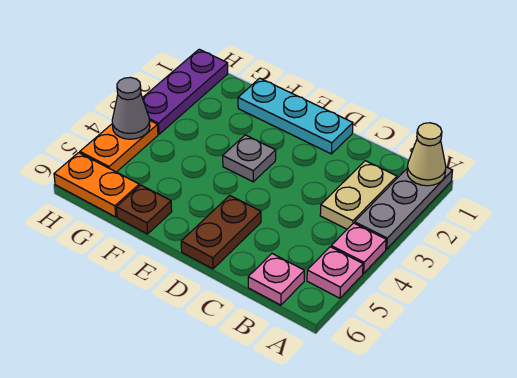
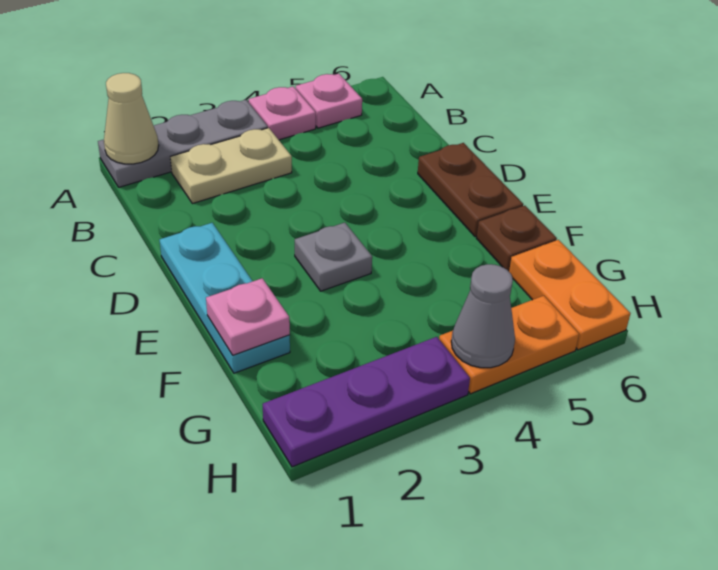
pink 1x1 plate [248,254,304,305] -> pink 1x1 plate moved to [206,278,290,355]
brown 1x2 plate [181,196,261,269] -> brown 1x2 plate turned to [418,143,523,237]

